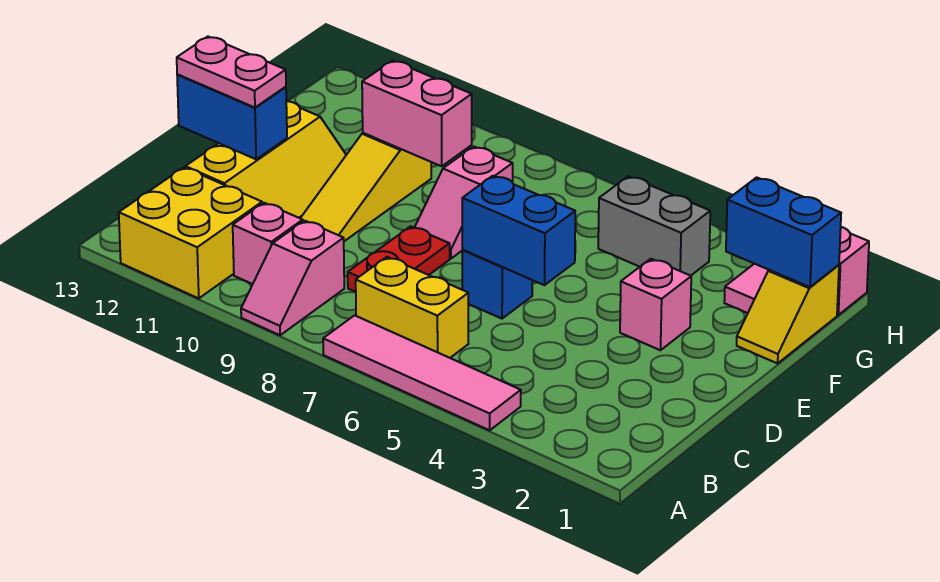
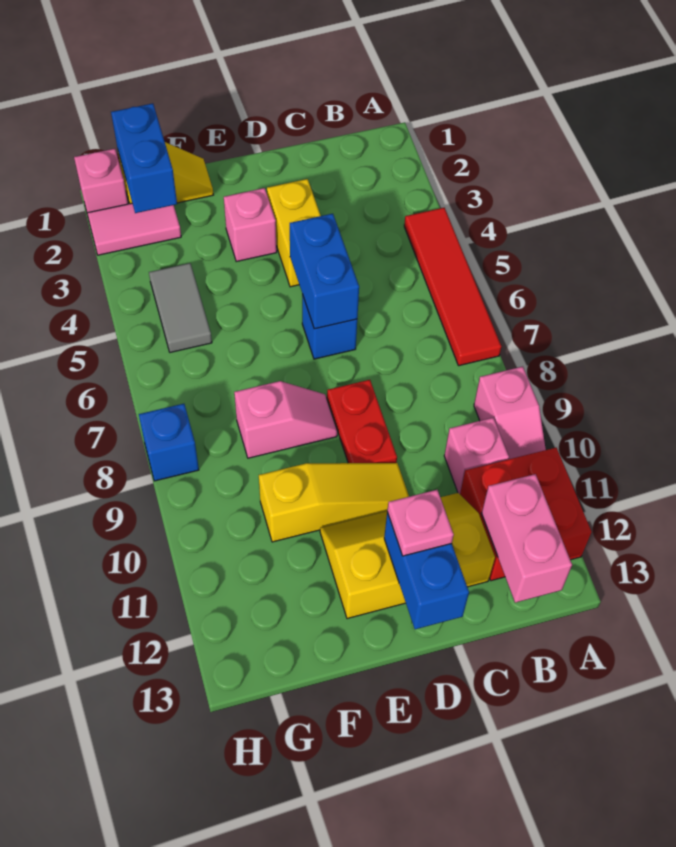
pink 1x4 tile [323,315,521,430] -> red 1x4 tile [404,208,501,366]
pink 1x2 slope [241,221,344,335] -> pink 1x2 slope turned to [474,367,546,459]
yellow 2x2 brick [119,167,262,298] -> red 2x2 brick [460,448,591,581]
yellow 1x2 brick [356,257,468,358] -> yellow 1x2 brick moved to [267,179,321,287]
red 1x2 plate [348,226,450,292] -> red 1x2 plate turned to [327,380,397,463]
pink 1x2 plate [177,37,286,108] -> pink 1x1 plate [387,490,454,556]
pink 1x2 brick [362,61,472,166] -> pink 1x2 brick moved to [481,474,572,603]
grey 1x2 brick [598,176,710,276] -> grey 1x2 tile [149,263,212,352]
none -> blue 1x1 brick [139,404,199,481]

